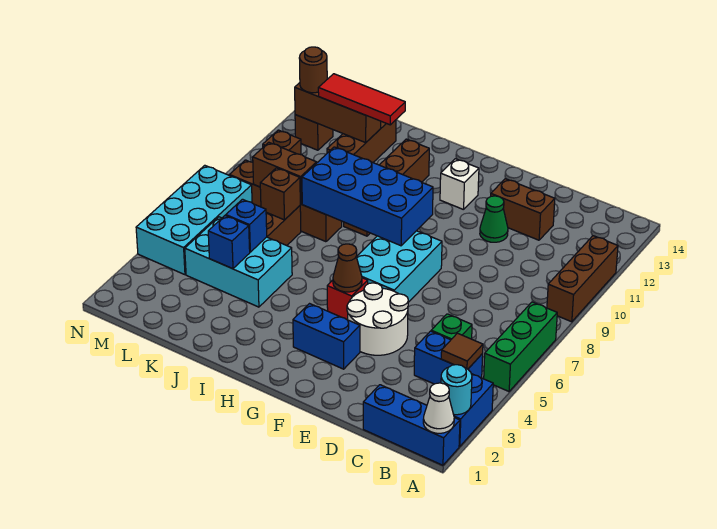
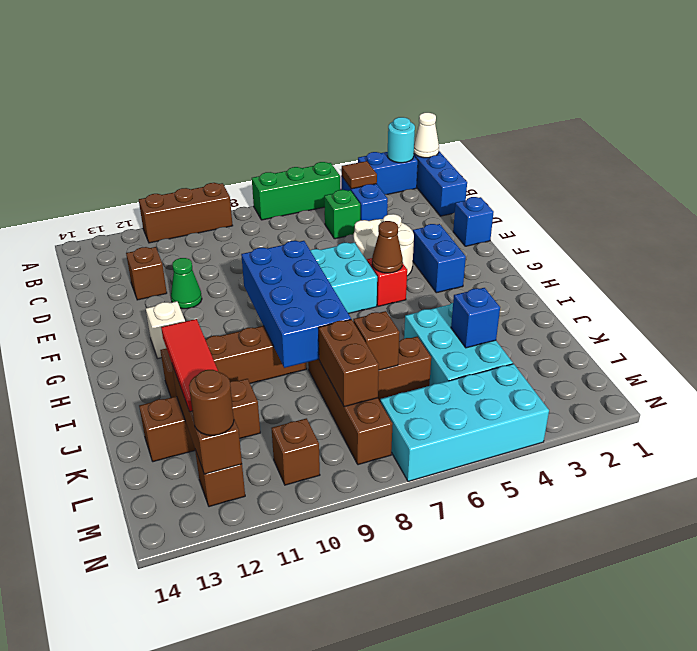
brown 1x2 brick [491,179,555,240] -> brown 1x1 brick [126,247,167,300]
blue 1x1 brick [226,199,267,252] -> blue 1x1 brick moved to [453,197,494,246]

